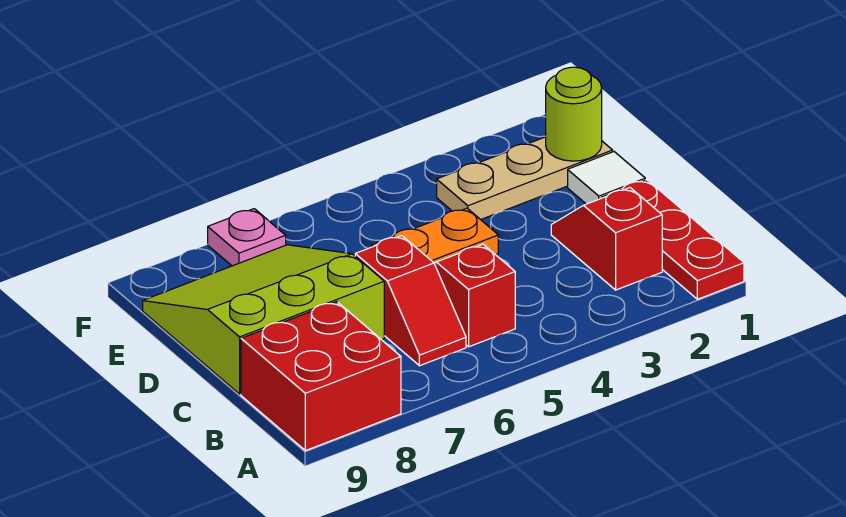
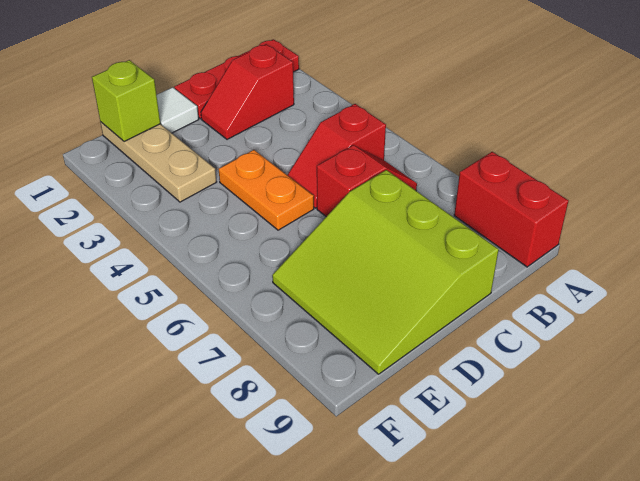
red 2x2 brick [241,302,401,451] -> red 1x2 brick [454,152,569,267]
lime 1x1 round brick [546,67,602,161] -> lime 1x1 brick [92,60,160,142]
pink 1x1 plate [208,209,286,266] -> none

